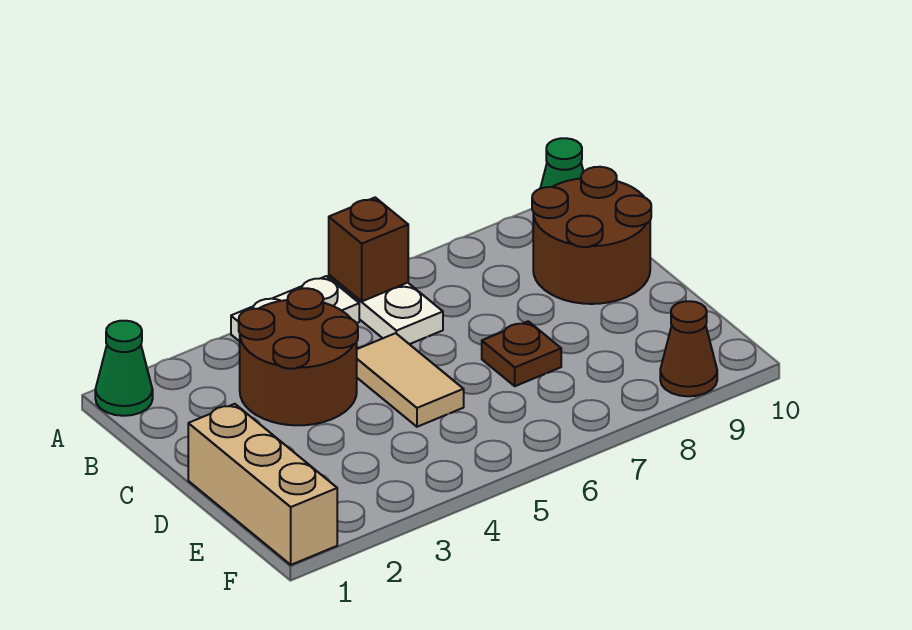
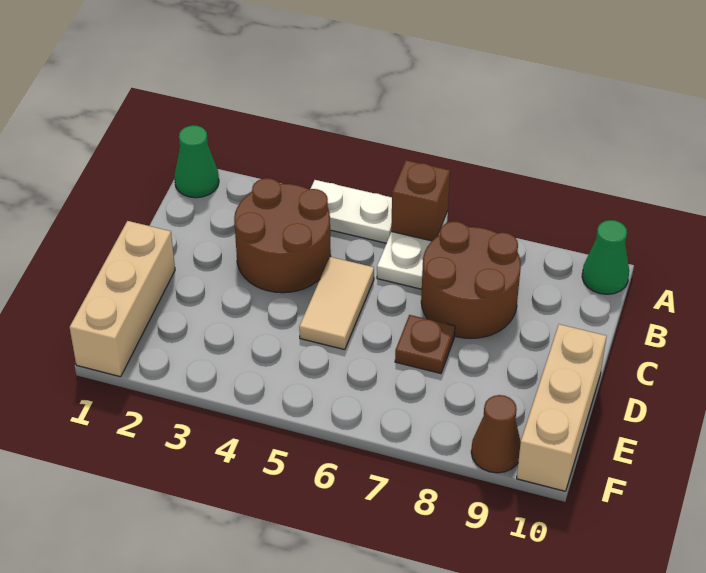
brown 2x2 round brick [532,167,651,304] -> brown 2x2 round brick moved to [421,222,521,338]
none -> tan 1x3 brick [517,324,607,491]

